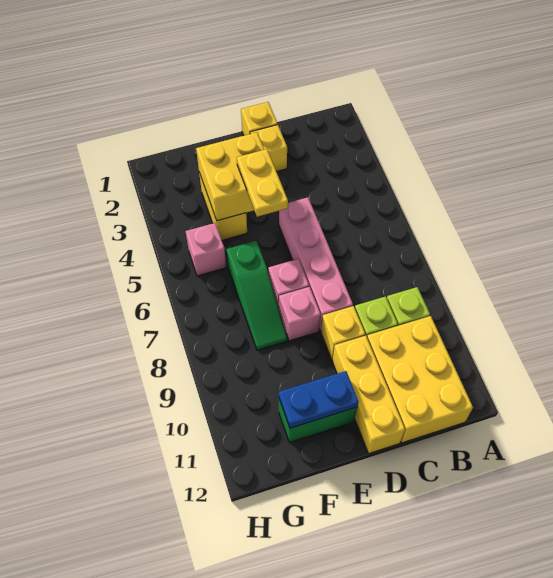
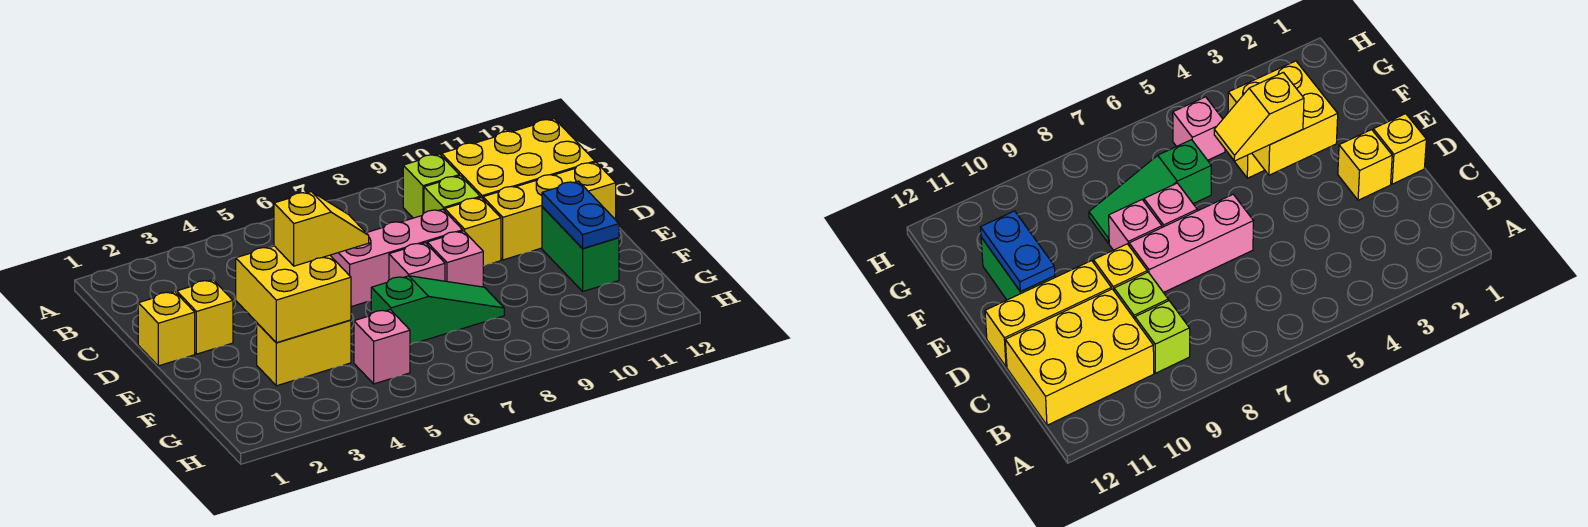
pink 1x4 brick [279,197,353,331] -> pink 1x3 brick [330,209,463,307]
yellow 1x2 plate [237,149,288,217] -> yellow 1x2 slope [274,192,369,266]

